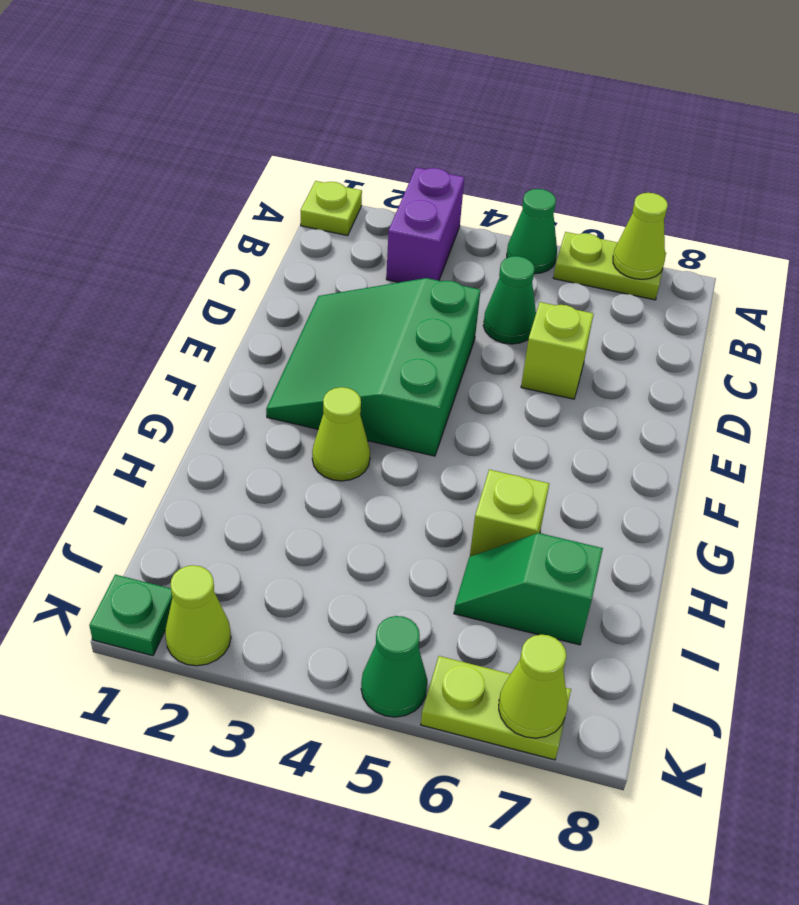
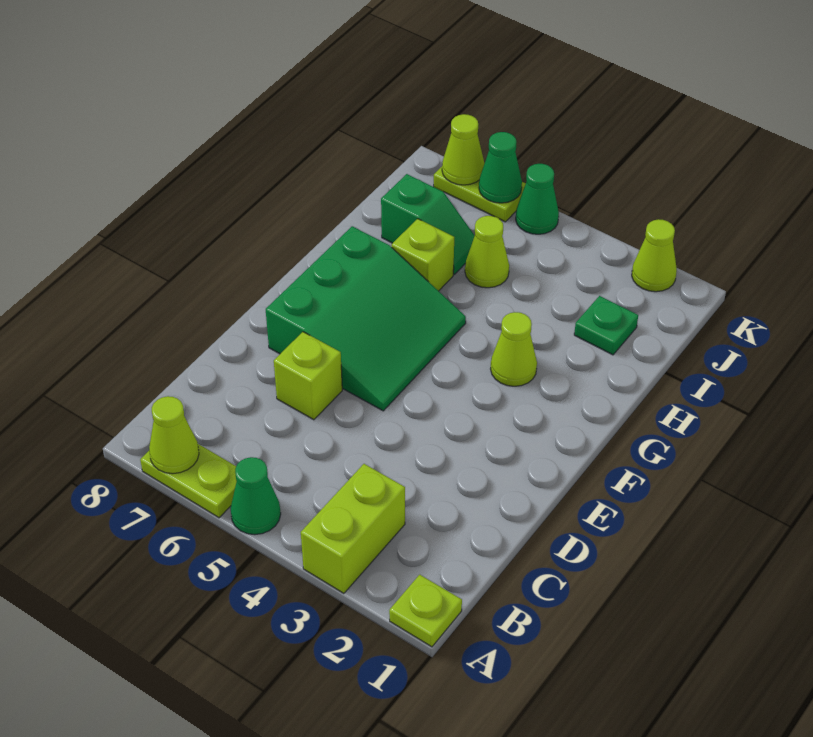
purple 1x2 brick [386,167,464,282] -> lime 1x2 brick [301,464,405,593]
green 1x1 cone [483,256,536,344] -> green 1x1 cone moved to [479,132,522,203]
green 3x3 slope [266,278,480,456] -> green 3x3 slope moved to [266,226,466,411]
none -> lime 1x1 cone [465,216,509,288]
green 1x1 plate [89,575,173,656] -> green 1x1 plate moved to [574,296,638,355]

